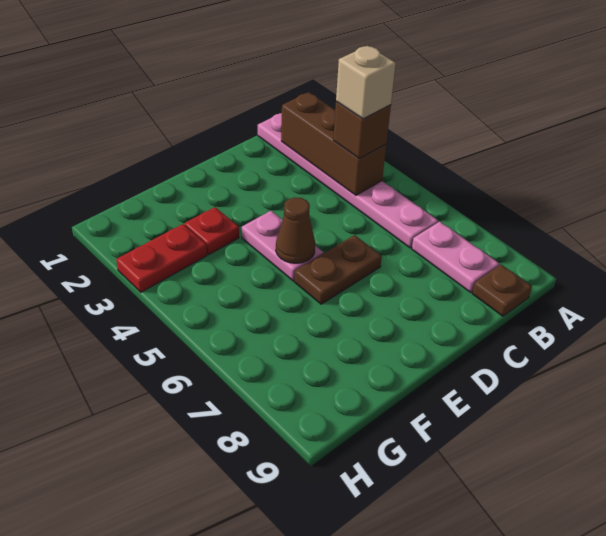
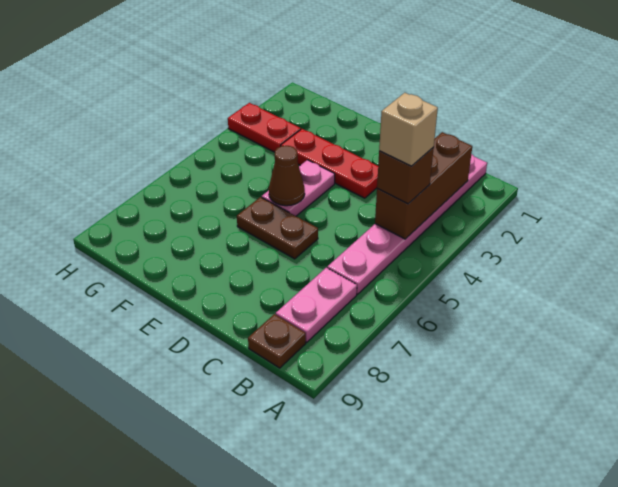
red 1x1 plate [185,207,239,254] -> red 1x3 plate [281,129,378,198]

